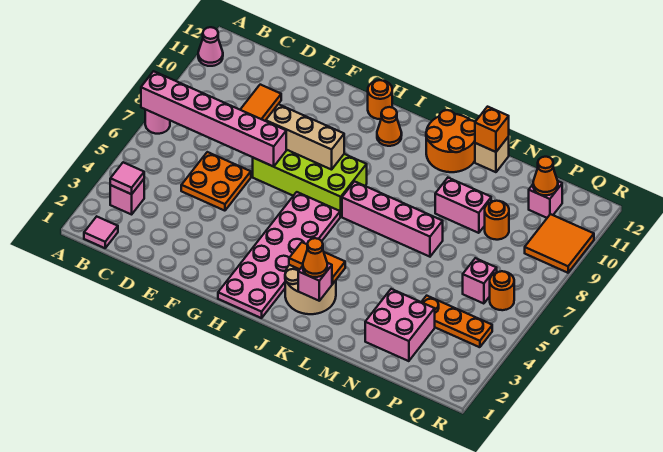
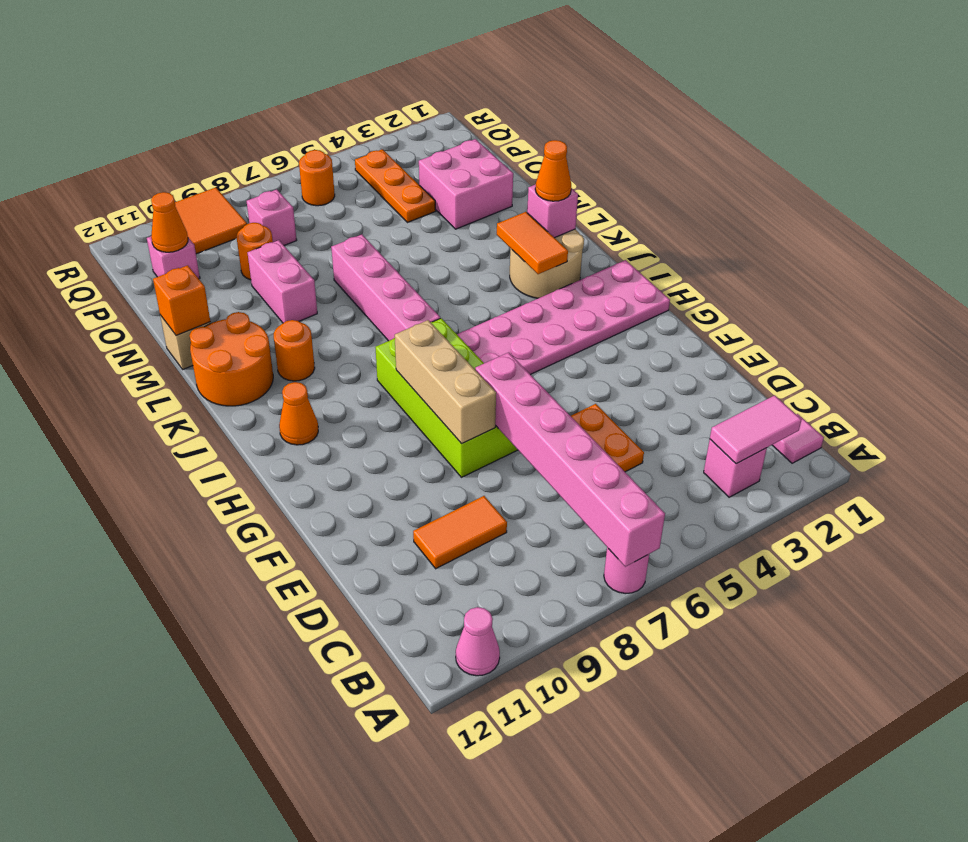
pink 1x1 tile [110,162,144,194] -> pink 1x2 tile [710,395,802,464]
orange 1x1 round brick [368,80,392,119] -> orange 1x1 round brick moved to [274,320,315,381]
pink 1x1 brick [463,258,497,304] -> pink 1x1 brick moved to [247,189,297,246]

